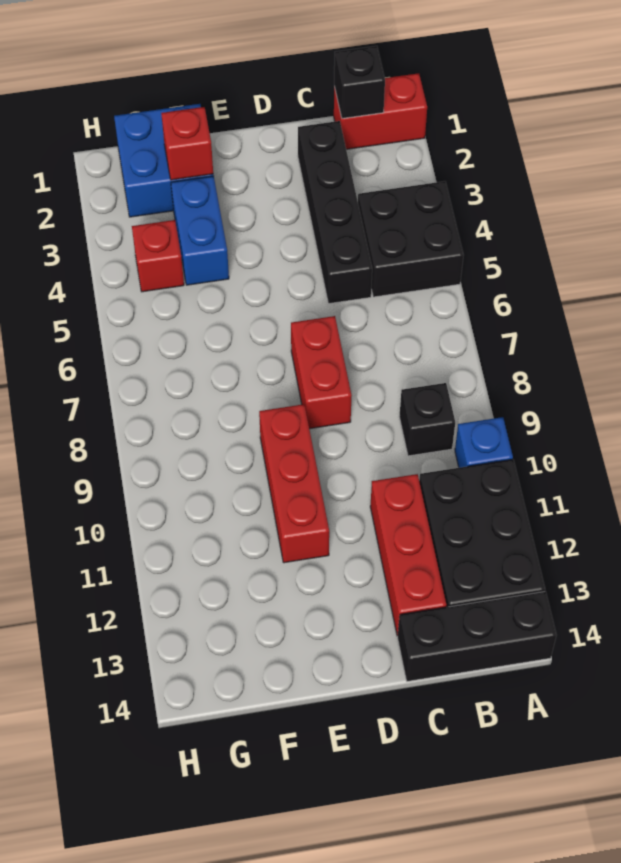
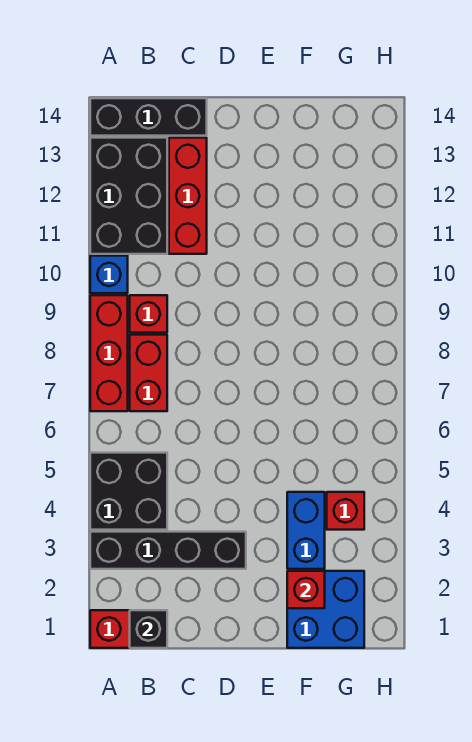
black 1x1 brick [399,383,455,456] -> red 1x1 brick [130,295,167,333]
black 1x4 brick [298,121,372,304] -> black 1x4 brick turned to [90,532,246,569]
red 1x2 brick [291,316,352,429] -> red 1x2 brick moved to [130,335,167,411]
red 1x3 brick [259,404,329,563] -> red 1x3 brick moved to [90,295,128,411]

